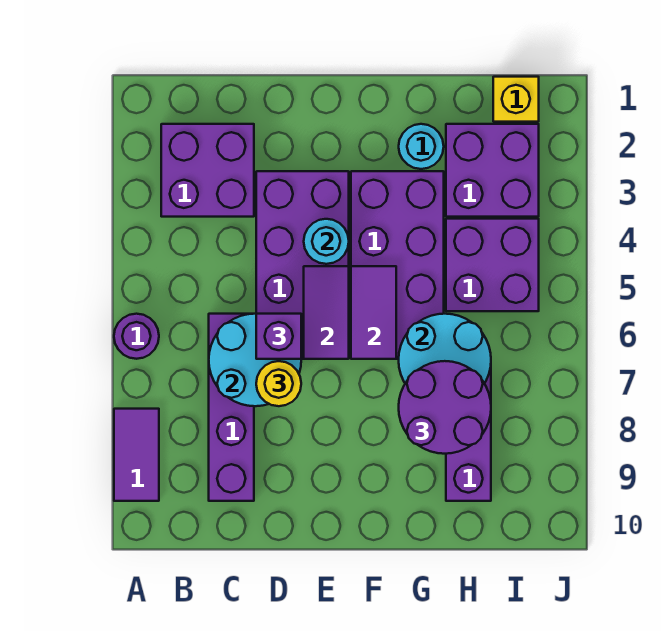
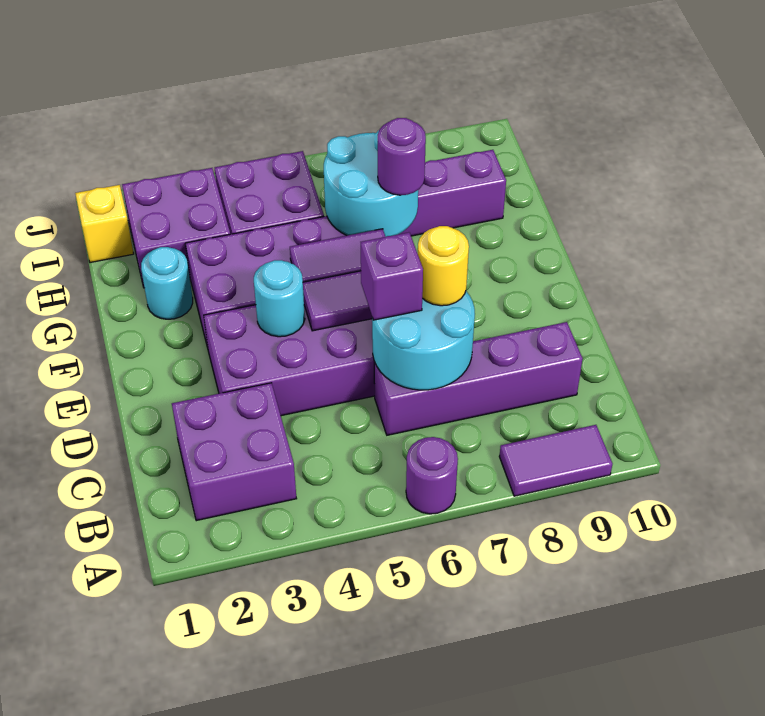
purple 2x2 round brick [399,361,491,454] -> purple 1x1 round brick [378,118,426,195]

